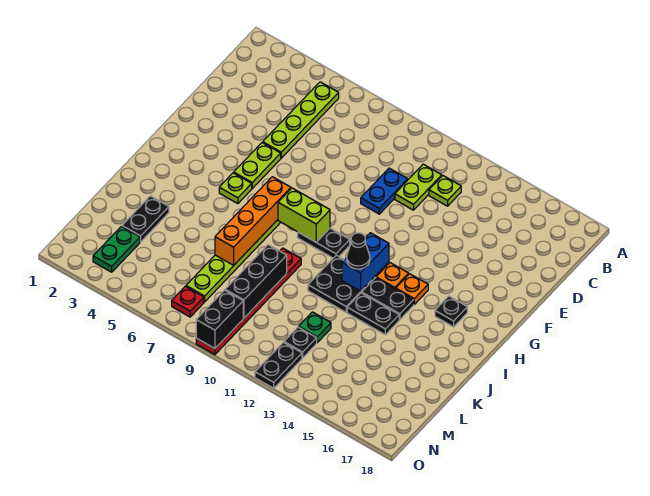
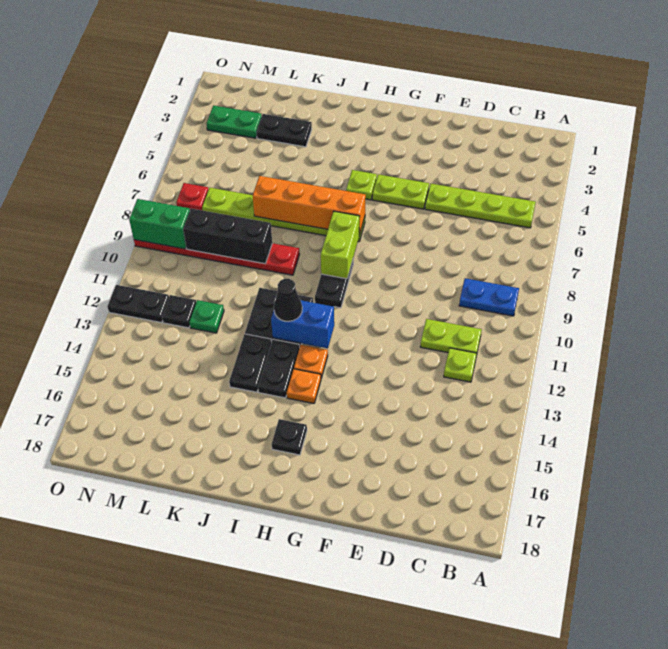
blue 1x2 plate [361,168,408,214] -> blue 1x2 plate moved to [459,278,519,316]
black 1x2 brick [196,290,243,349] -> green 1x2 brick [129,199,190,249]

